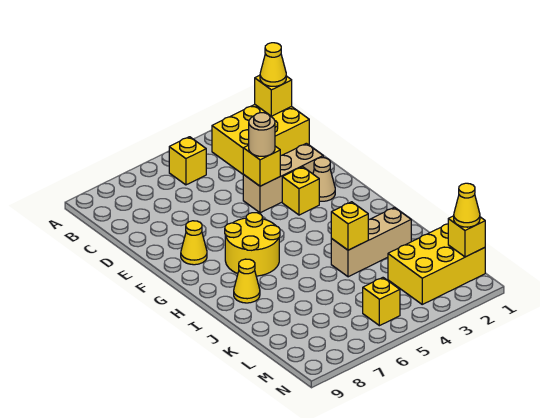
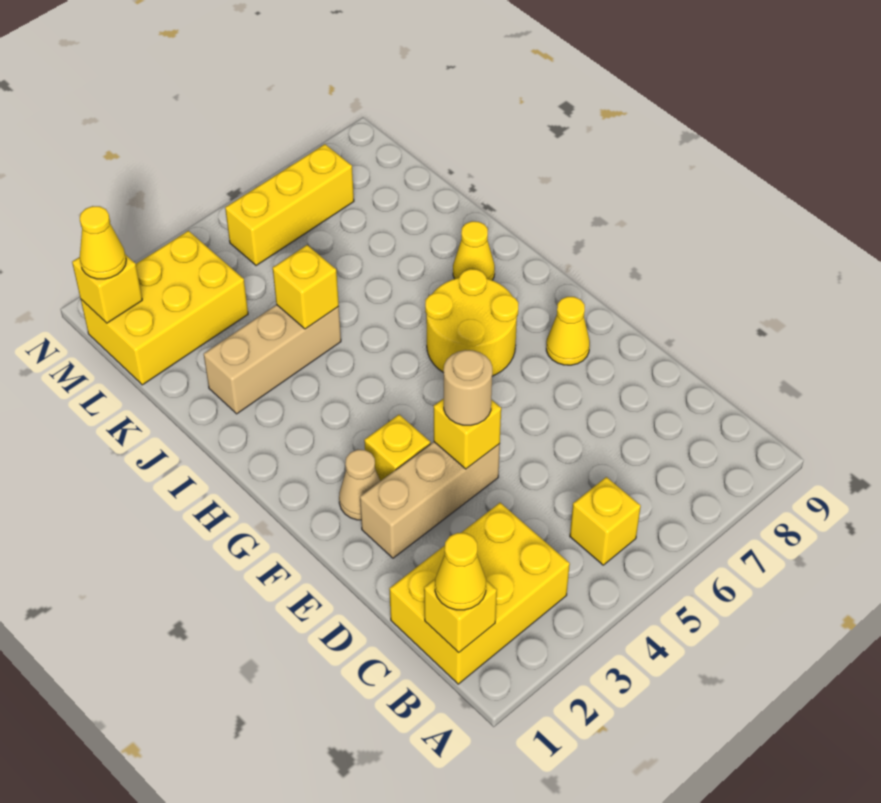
yellow 1x1 brick [363,278,400,326] -> yellow 1x3 brick [225,144,354,266]

